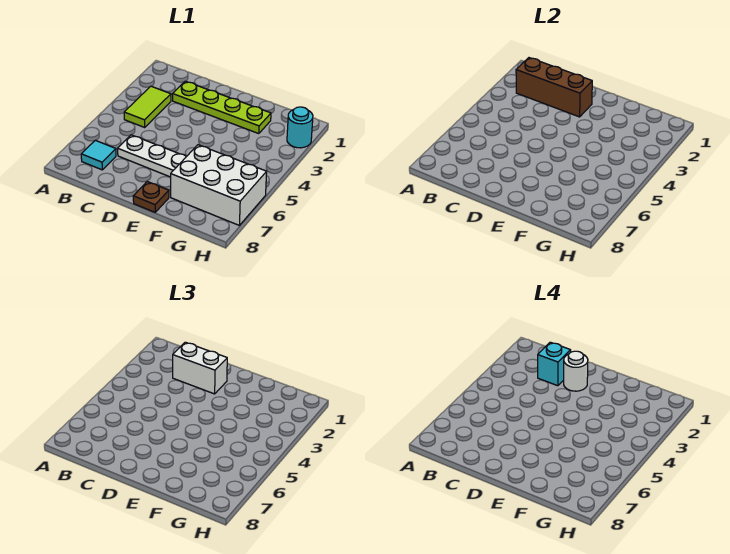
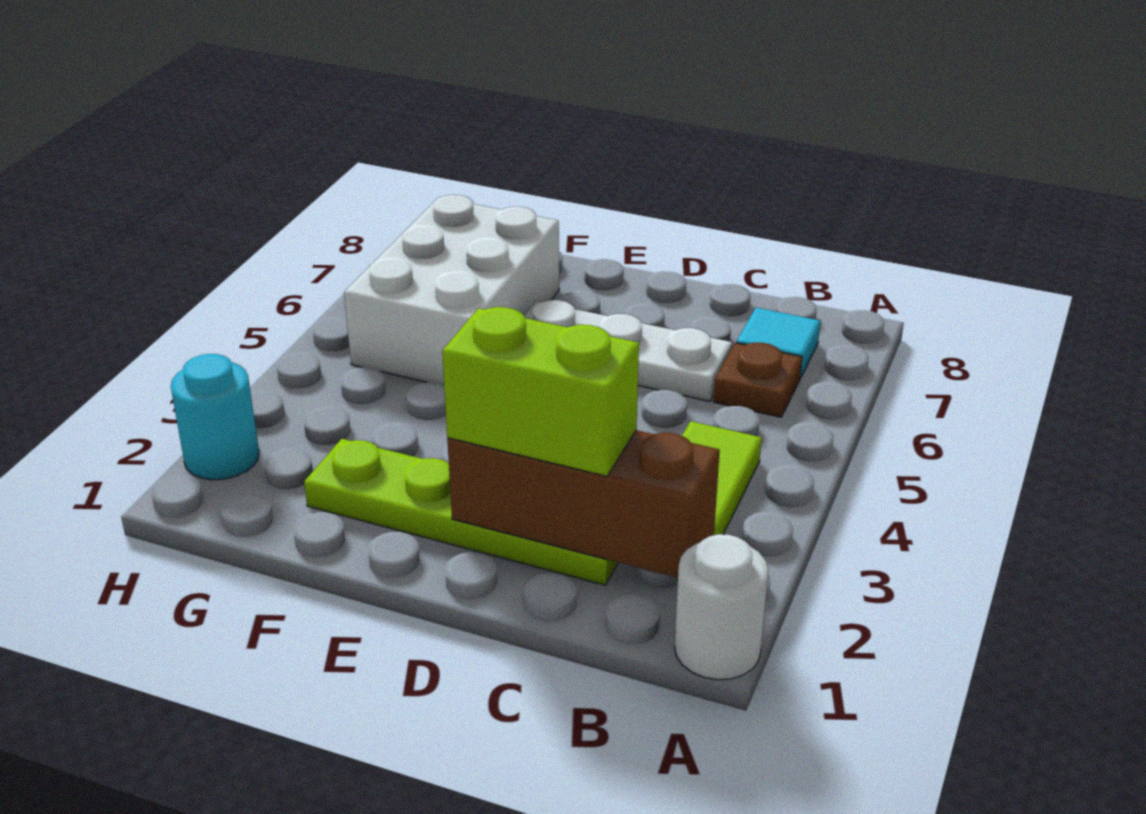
white 1x2 brick [173,342,227,394] -> lime 1x2 brick [442,307,639,476]
cyan 1x1 brick [538,342,571,386] -> none
white 1x1 round brick [564,351,588,391] -> white 1x1 round brick moved to [675,534,768,680]
brown 1x1 plate [133,182,169,212] -> brown 1x1 plate moved to [713,343,802,417]
white 2x3 brick [171,145,267,225] -> white 2x3 brick turned to [344,195,559,385]

